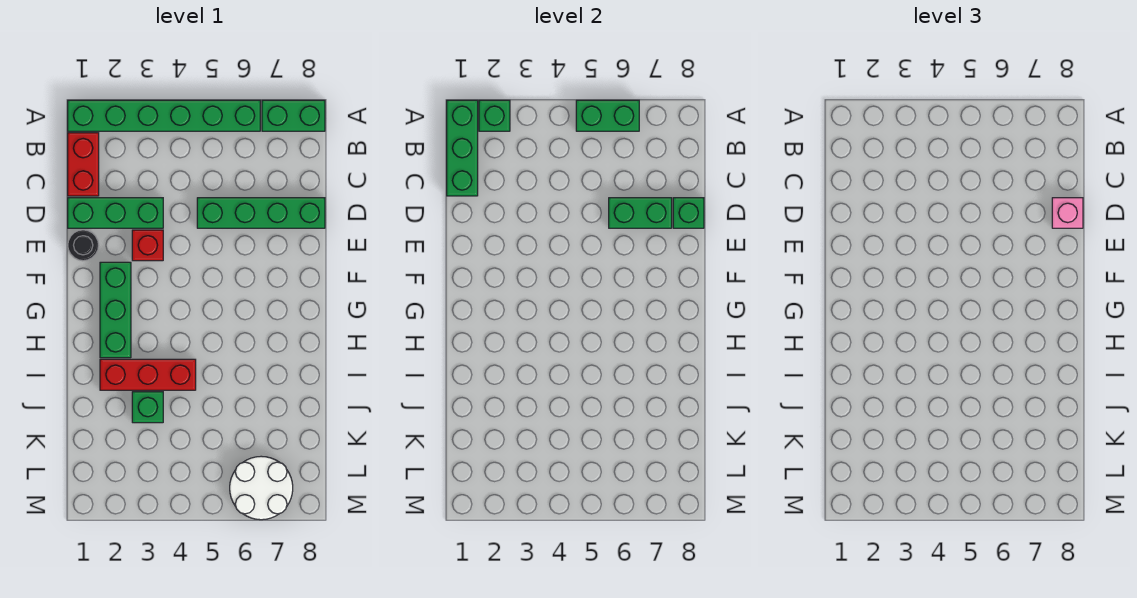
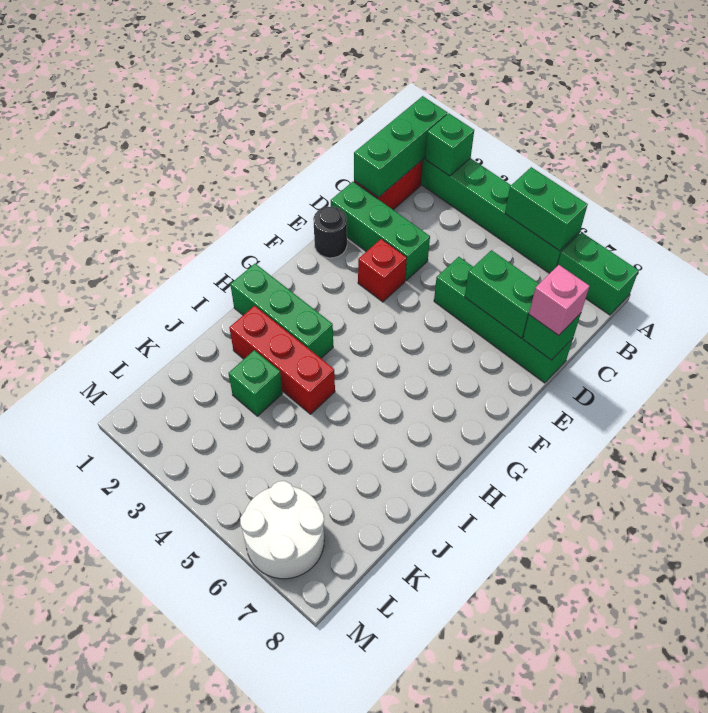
green 1x3 brick [100,262,131,358] -> green 1x3 brick turned to [230,264,333,358]

